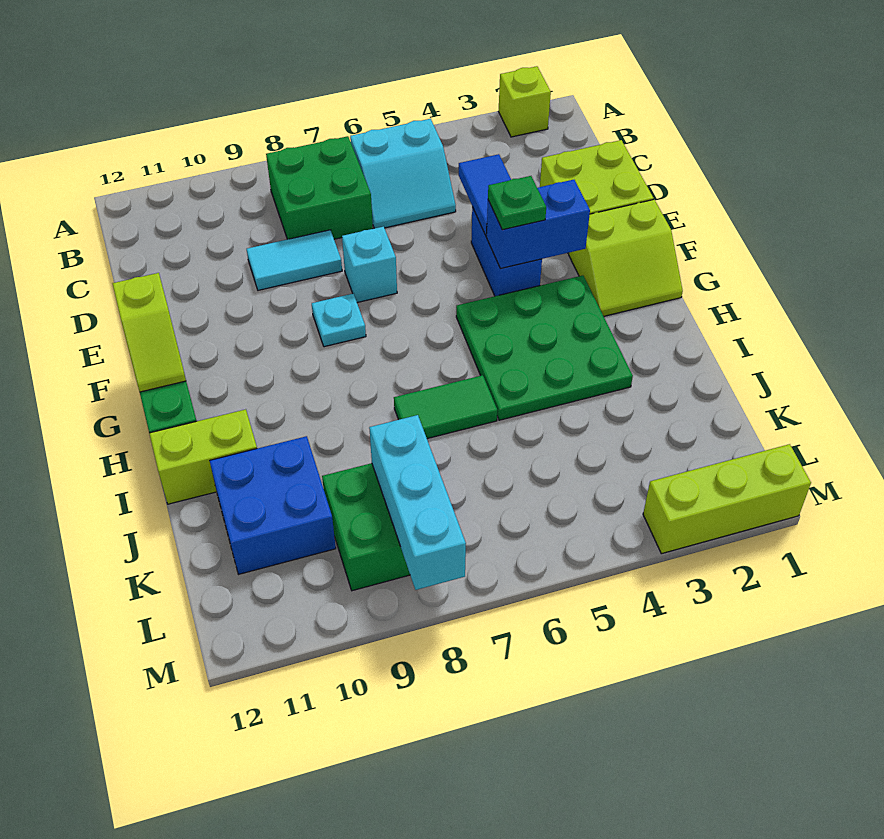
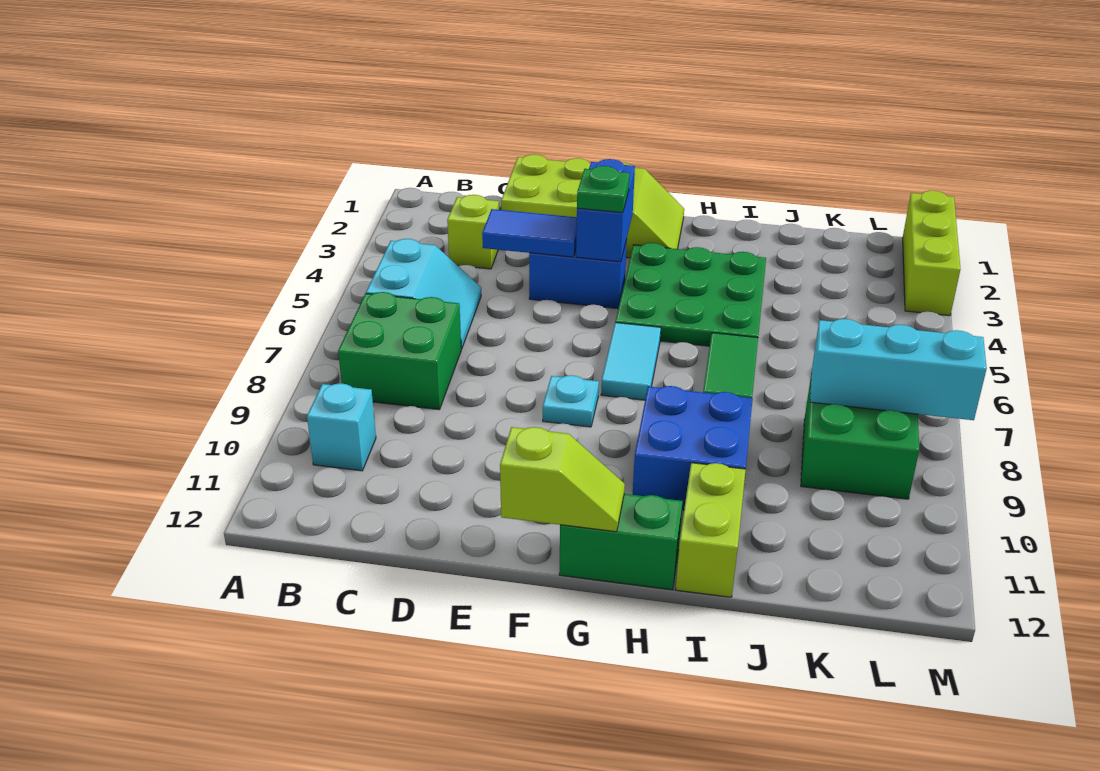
lime 1x1 brick [499,66,551,137] -> lime 1x1 brick moved to [447,195,499,269]
cyan 1x2 tile [247,230,342,290] -> cyan 1x2 tile moved to [601,323,661,400]
cyan 1x1 brick [342,227,397,303] -> cyan 1x1 brick moved to [307,383,376,471]
blue 2x2 brick [210,436,336,574] -> blue 2x2 brick moved to [633,386,753,510]

